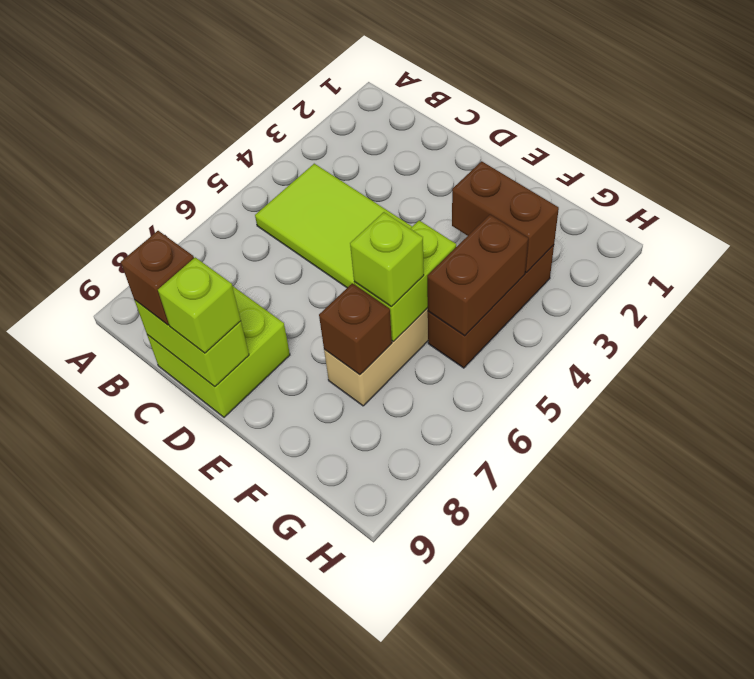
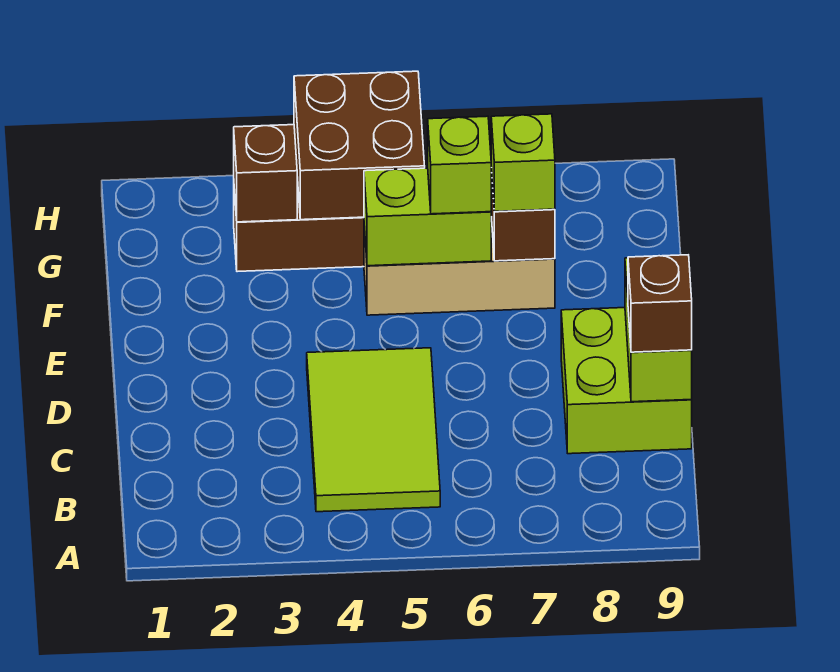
lime 1x1 brick [158,257,241,353] -> lime 1x1 brick moved to [491,114,555,211]
brown 1x2 brick [452,161,559,273] -> brown 1x1 brick [234,125,297,222]
brown 1x2 brick [427,215,528,336] -> brown 2x2 brick [294,71,425,220]

